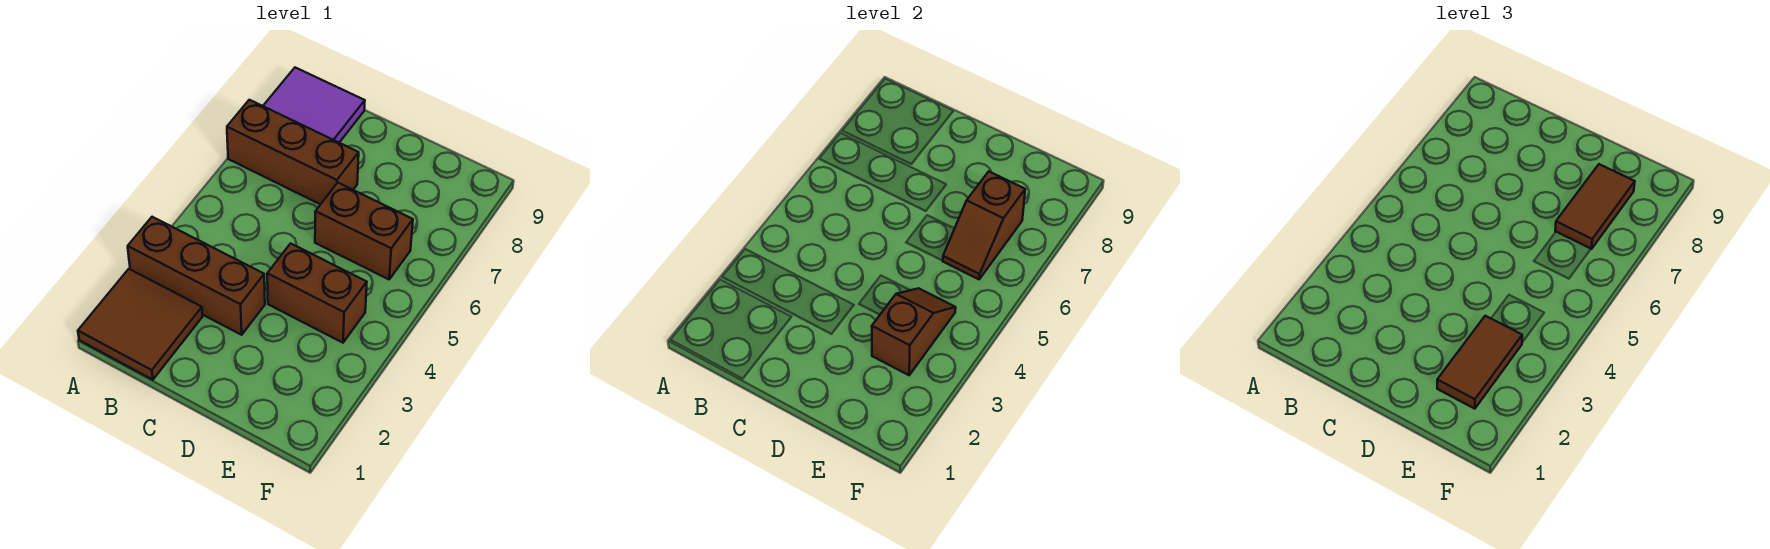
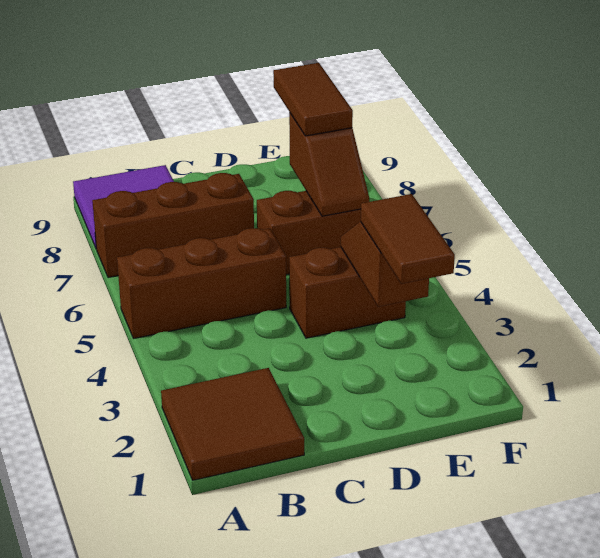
brown 1x3 brick [128,217,265,335] -> brown 1x3 brick moved to [117,228,286,339]

